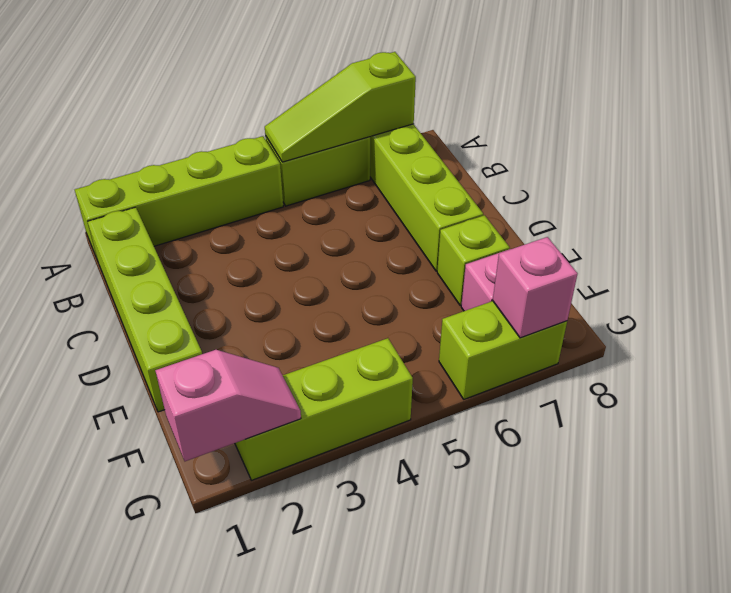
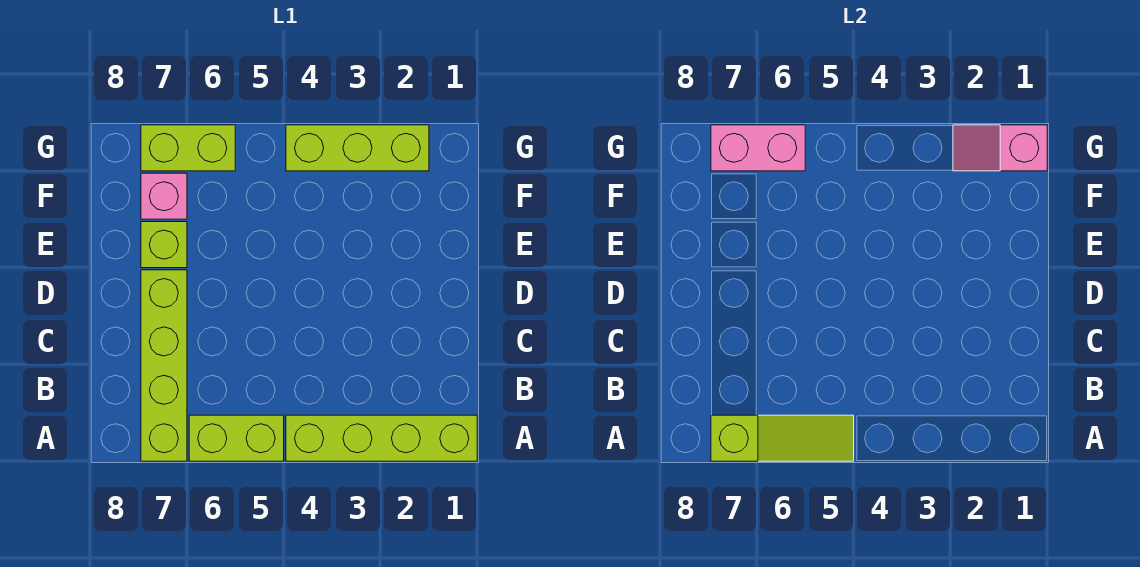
lime 1x4 brick [88,207,202,412] -> none
pink 1x1 brick [493,237,577,338] -> pink 1x2 brick [711,125,805,171]

